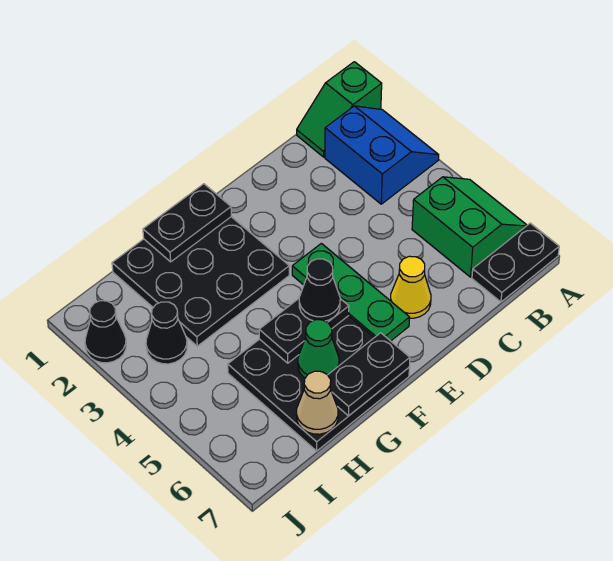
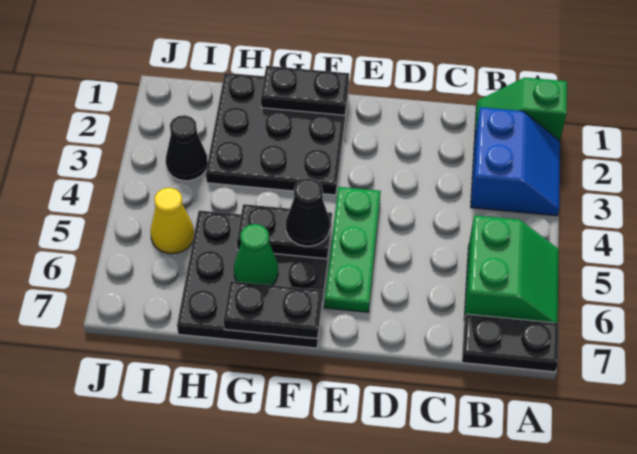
yellow 1x1 cone [391,256,431,318] -> yellow 1x1 cone moved to [151,188,194,254]
tan 1x1 cone [296,371,338,434] -> none
black 1x1 cone [85,301,126,363] -> none

